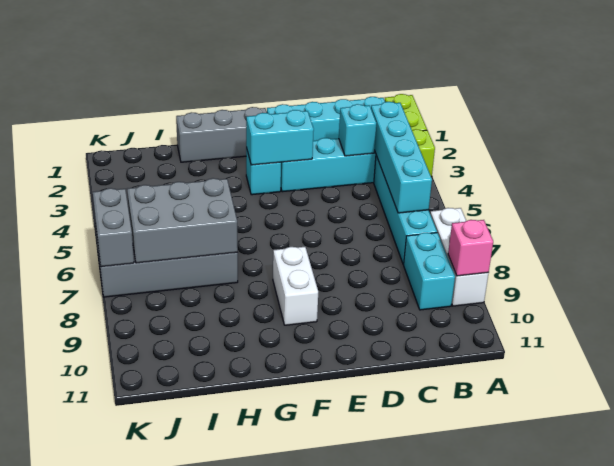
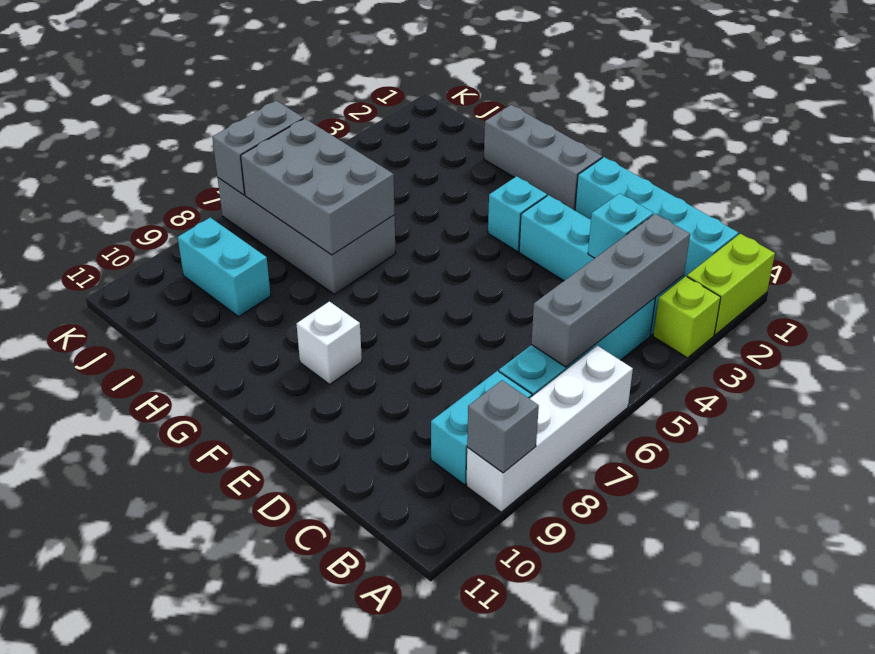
white 1x3 brick [430,208,489,306] -> white 1x4 brick [467,346,633,512]
pink 1x1 brick [448,220,493,276] -> grey 1x1 brick [467,380,539,473]
cyan 1x4 brick [371,102,432,213] -> grey 1x4 brick [531,214,690,367]
cyan 1x2 brick [246,110,314,165] -> cyan 1x2 brick moved to [178,218,271,316]
white 1x2 brick [273,247,318,325] -> white 1x1 brick [297,301,362,384]

